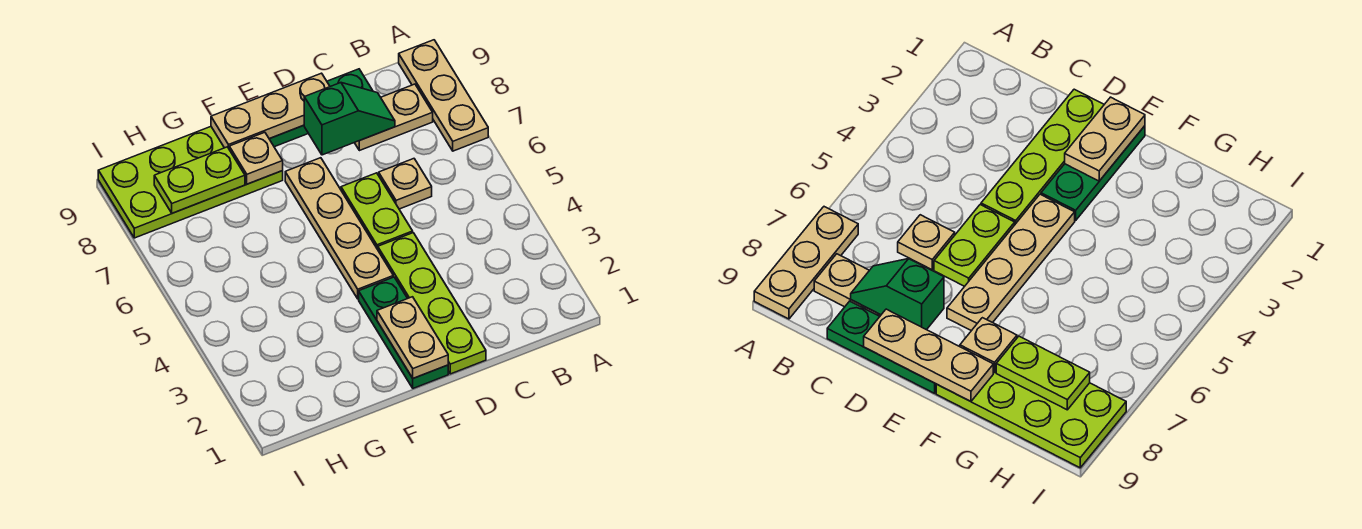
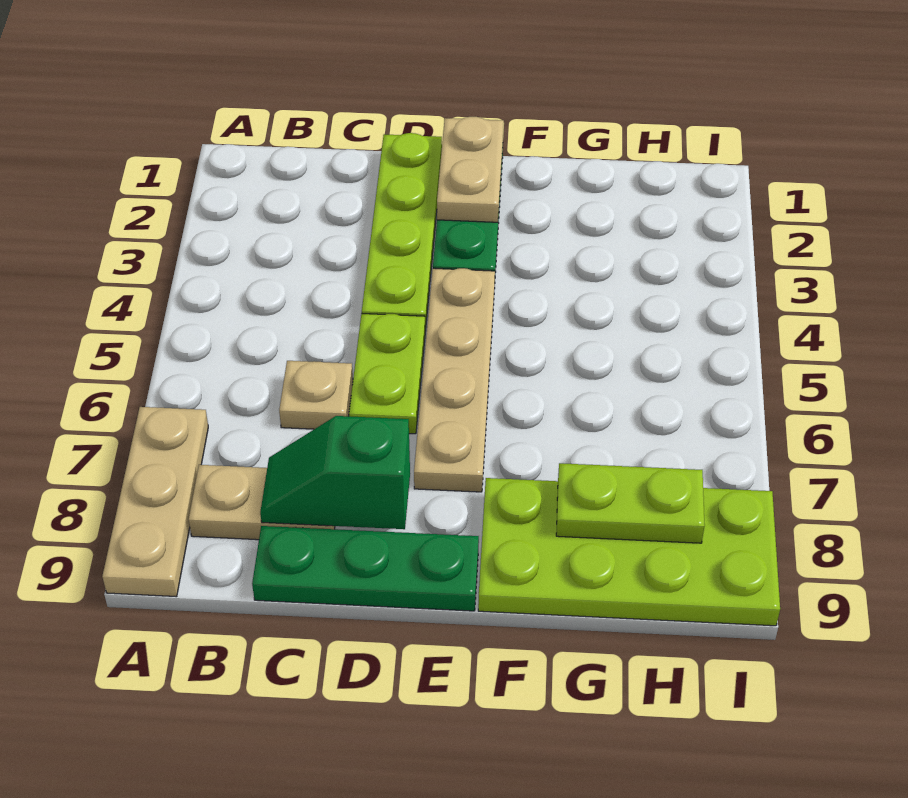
tan 1x3 plate [211,73,330,148] -> none
tan 1x1 plate [229,132,283,184] -> none

